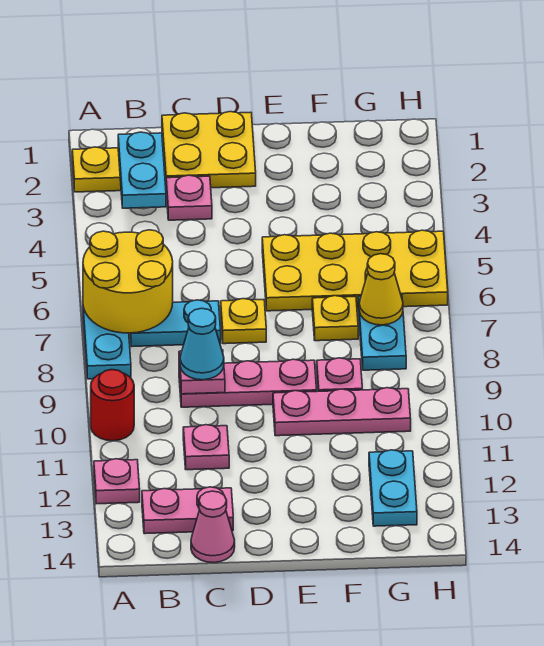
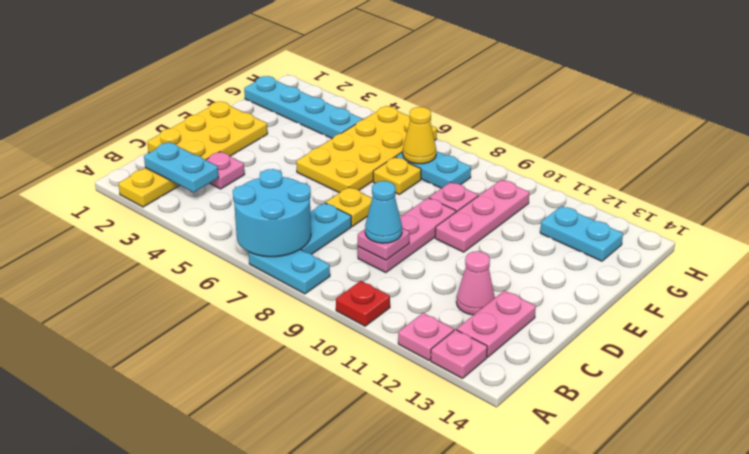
yellow 2x2 round brick [83,230,173,333] -> cyan 2x2 round brick [233,169,311,257]
red 1x1 round brick [91,370,134,441] -> red 1x1 plate [336,281,390,326]
yellow 2x2 plate [162,112,256,188] -> yellow 2x3 plate [147,102,267,160]
pink 1x1 plate [183,425,229,470] -> pink 1x1 plate moved to [431,330,487,378]
pink 1x1 cone [191,491,235,563] -> pink 1x1 cone moved to [456,251,495,315]
none -> cyan 1x4 plate [244,76,363,139]

